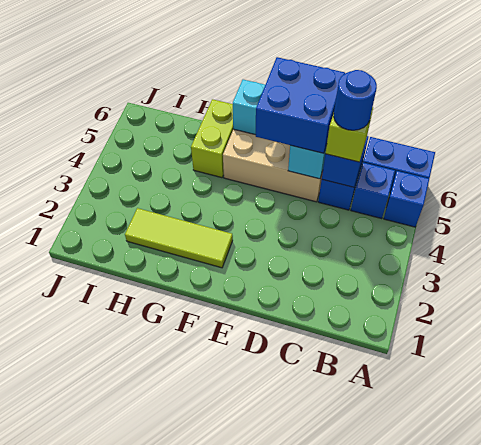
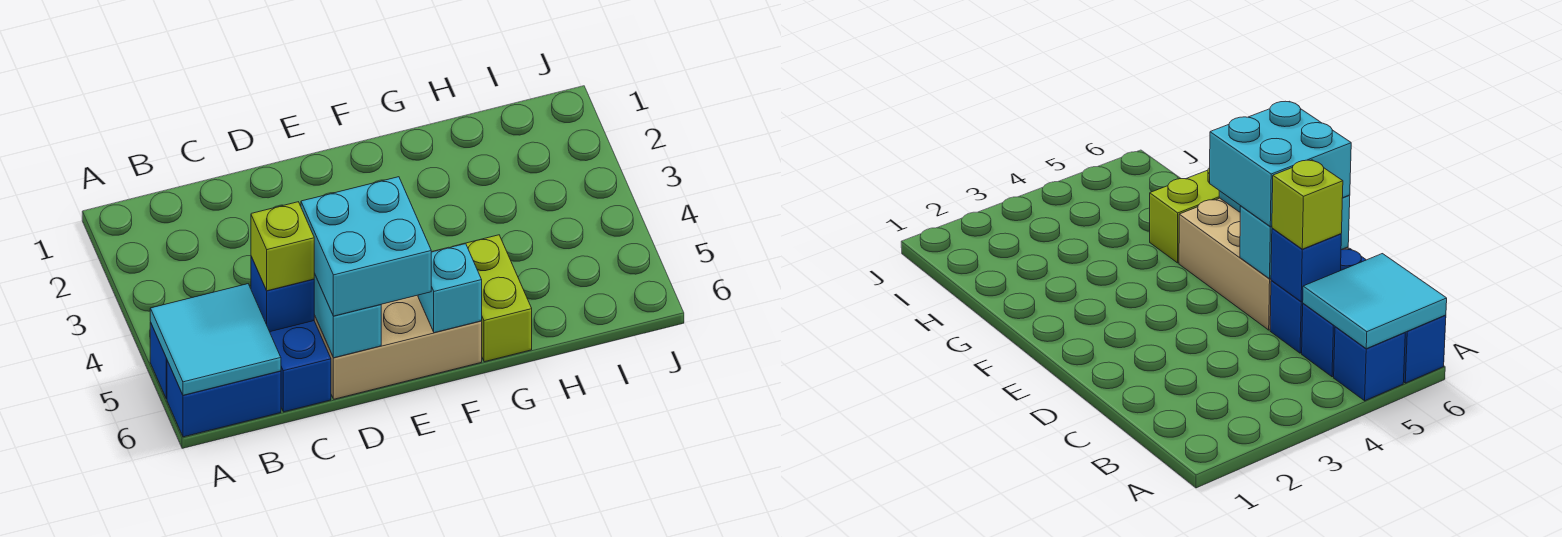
none -> cyan 2x2 tile [150,284,281,395]
blue 1x1 round brick [334,70,377,130] -> none
blue 2x2 brick [256,57,345,153] -> cyan 2x2 brick [301,177,431,316]
lime 1x3 tile [125,208,233,268] -> none

